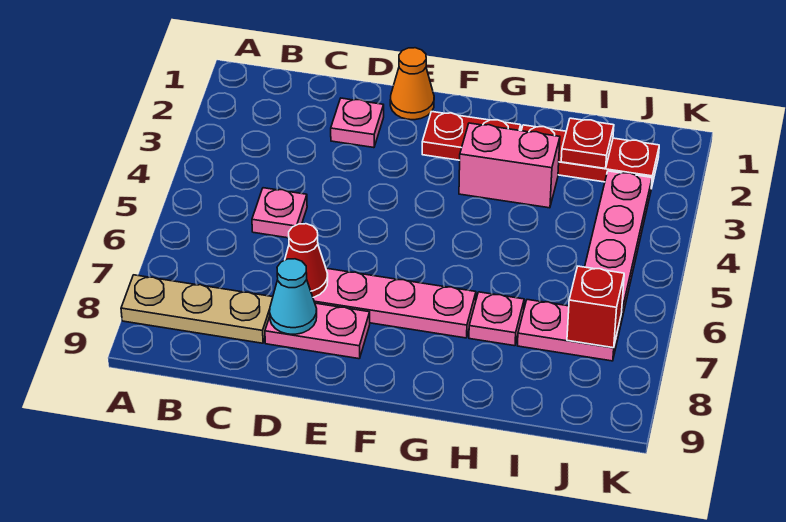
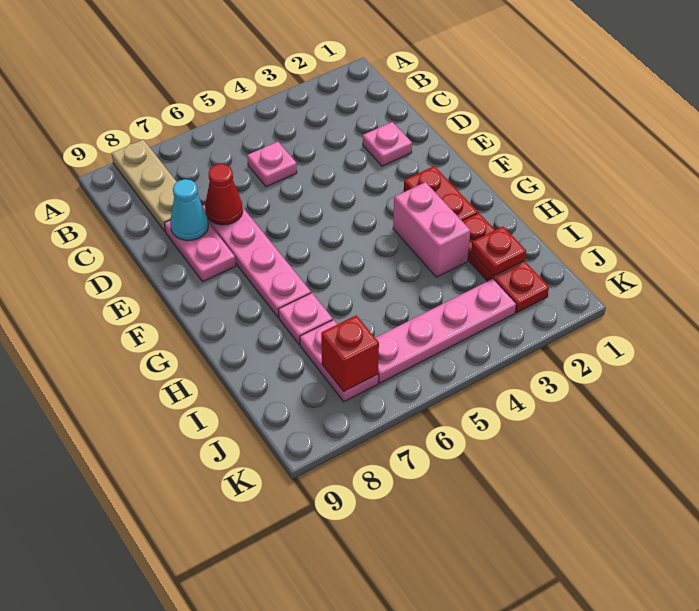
orange 1x1 cone [390,48,434,120] -> none

